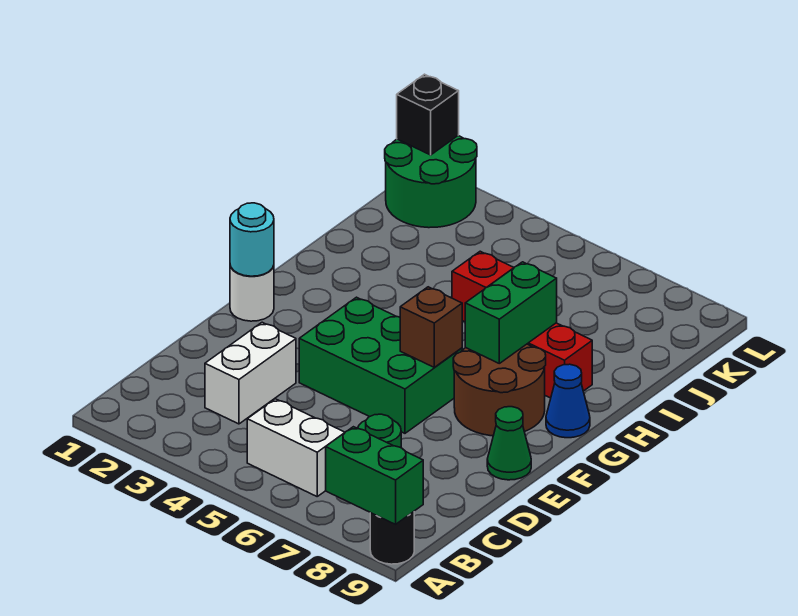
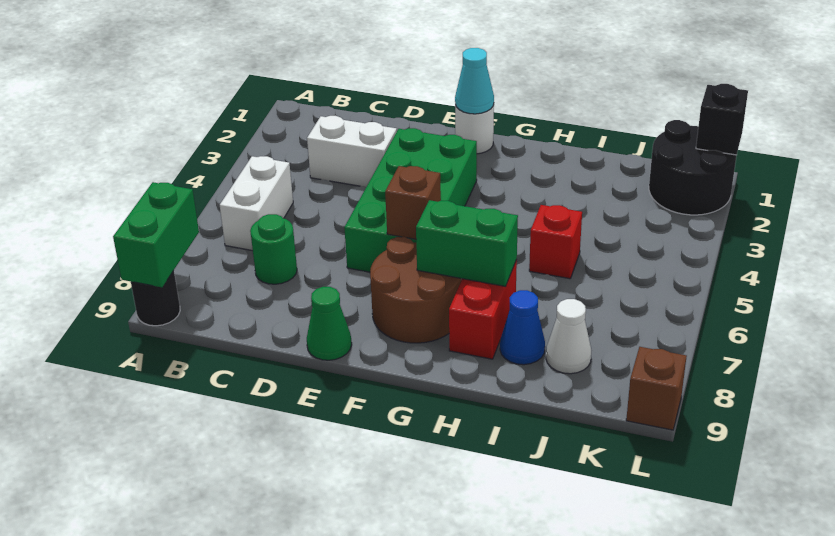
green 2x3 brick [299,297,462,433] -> green 2x4 brick [344,128,477,272]
cyan 1x1 round brick [230,203,274,276] -> cyan 1x1 cone [455,48,494,114]
blue 1x1 cone [546,364,590,438] -> blue 1x1 cone moved to [500,290,545,365]
none -> white 1x1 cone [546,299,591,374]
green 2x2 round brick [385,136,477,228] -> black 2x2 round brick [649,120,737,215]
none -> brown 1x1 brick [626,347,687,430]

